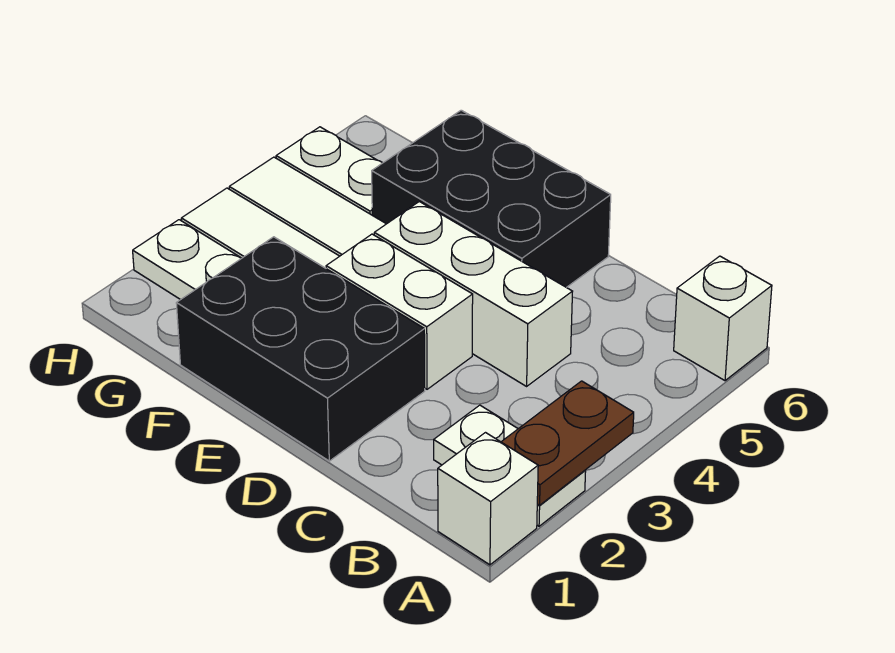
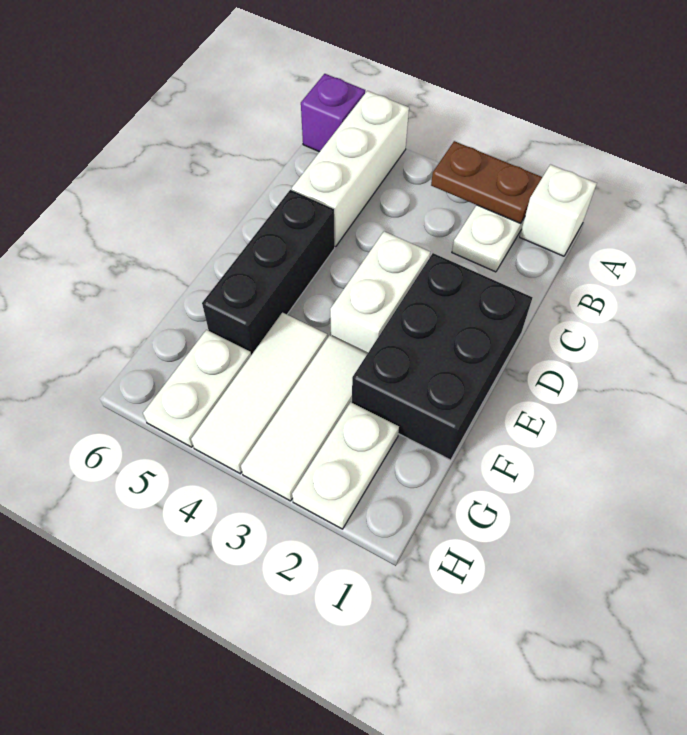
white 1x1 brick [674,256,772,381] -> purple 1x1 brick [301,74,365,152]
white 1x3 brick [374,202,573,386] -> white 1x3 brick moved to [292,91,409,247]
black 2x3 brick [372,110,611,287] -> black 1x3 brick [202,190,335,355]

